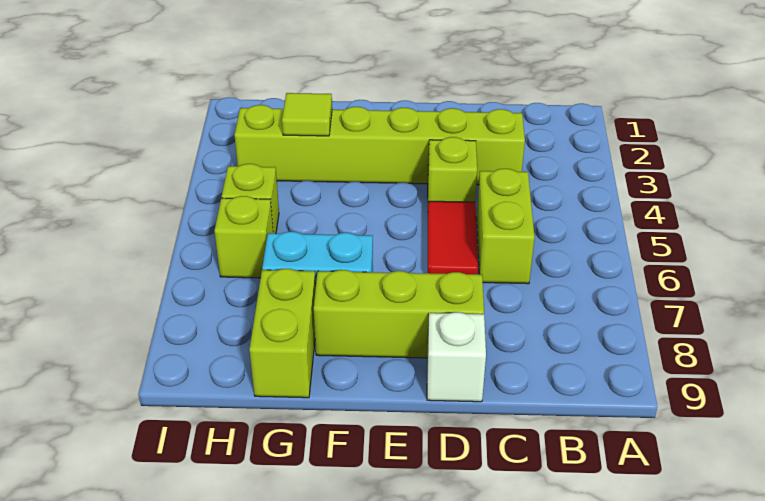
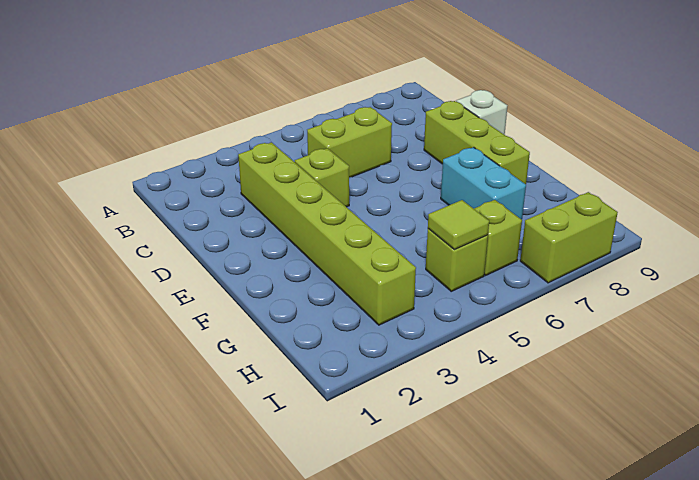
red 1x2 tile [428,201,478,274] -> none
lime 1x1 tile [282,93,332,136] -> lime 1x1 tile moved to [428,200,489,249]
lime 1x2 brick [249,269,316,398] -> lime 1x2 brick moved to [520,192,618,283]

